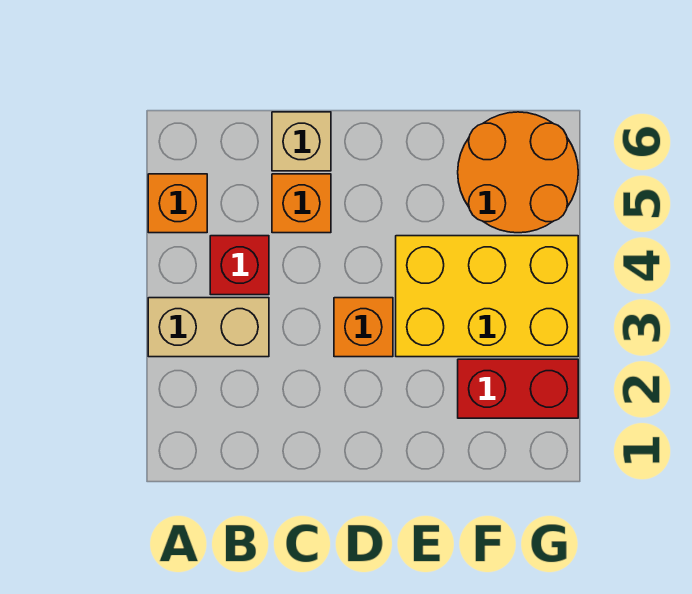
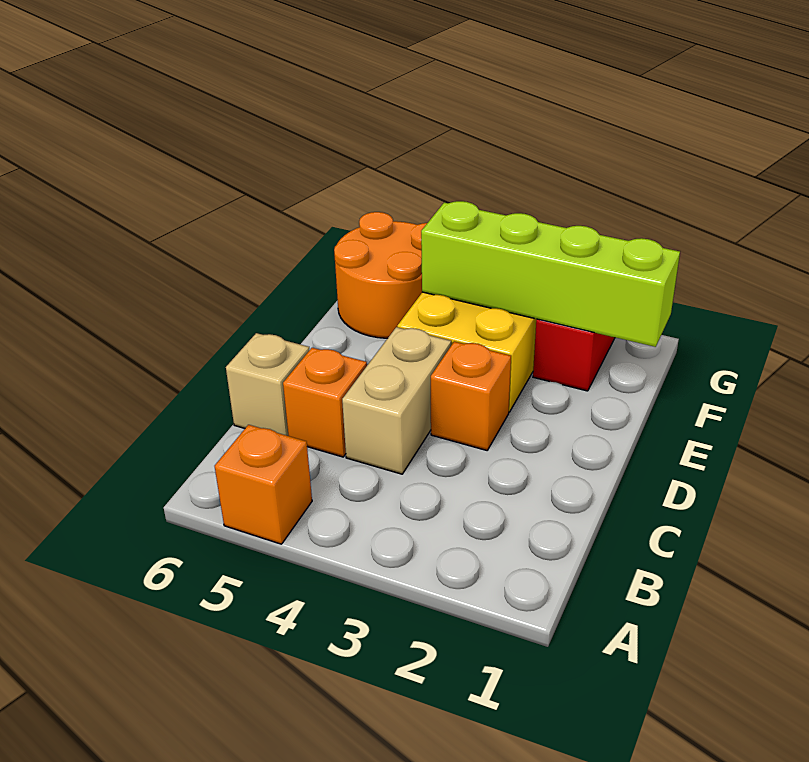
tan 1x2 brick [148,298,269,357] -> tan 1x2 brick moved to [342,327,451,474]
red 1x1 brick [210,236,269,295] -> none
none -> lime 1x4 brick [421,201,680,347]

